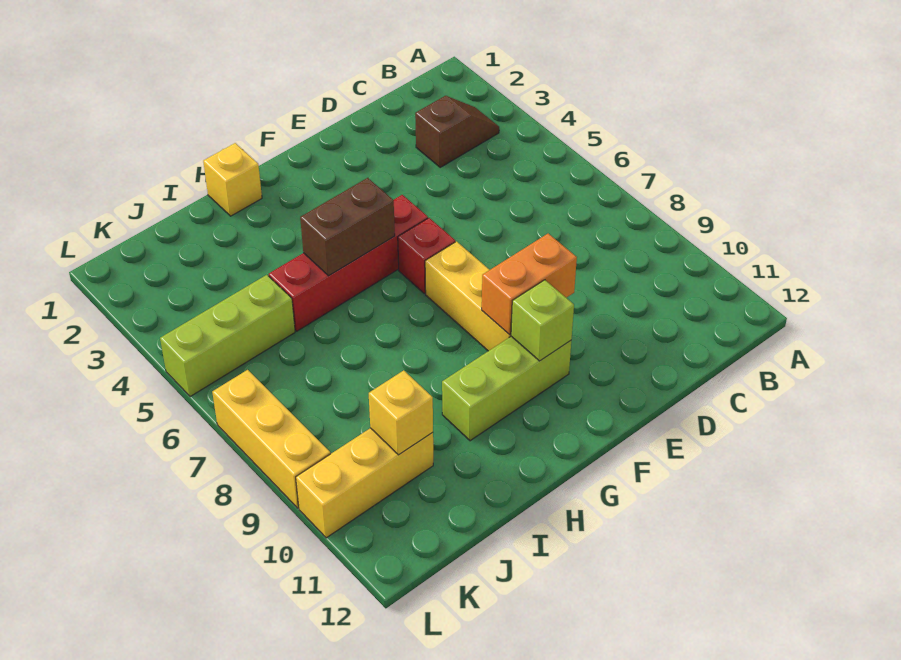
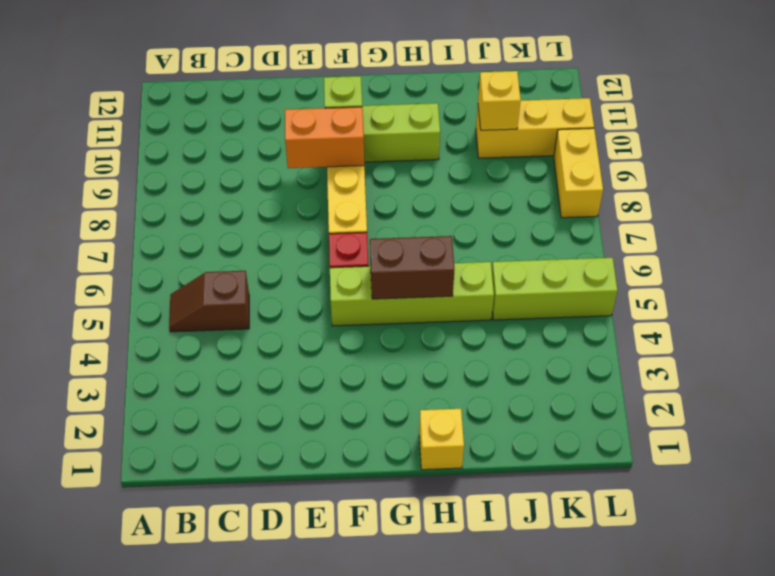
brown 1x2 slope [415,96,499,167] -> brown 1x2 slope moved to [169,271,249,332]
red 1x4 brick [269,195,428,331] -> lime 1x4 brick [330,262,494,326]
yellow 1x3 brick [212,370,330,508] -> yellow 1x2 brick [554,128,603,218]

